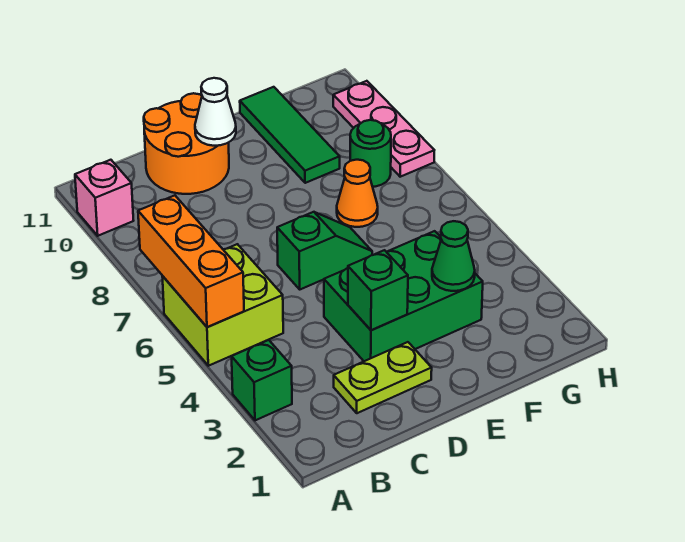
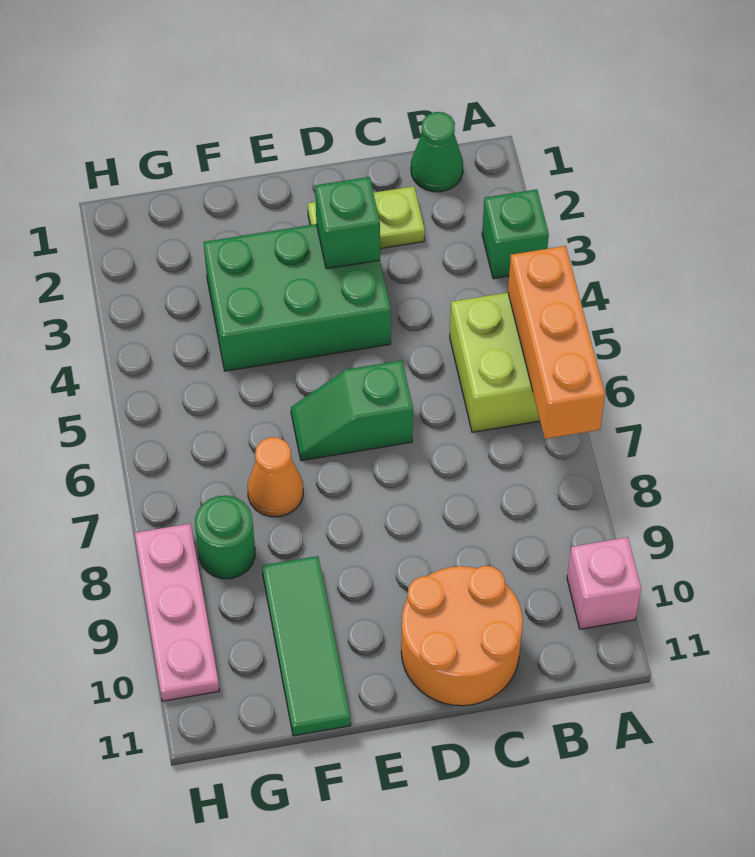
white 1x1 cone [195,78,236,146] -> none
green 1x1 cone [432,221,475,291] -> green 1x1 cone moved to [411,112,463,192]

